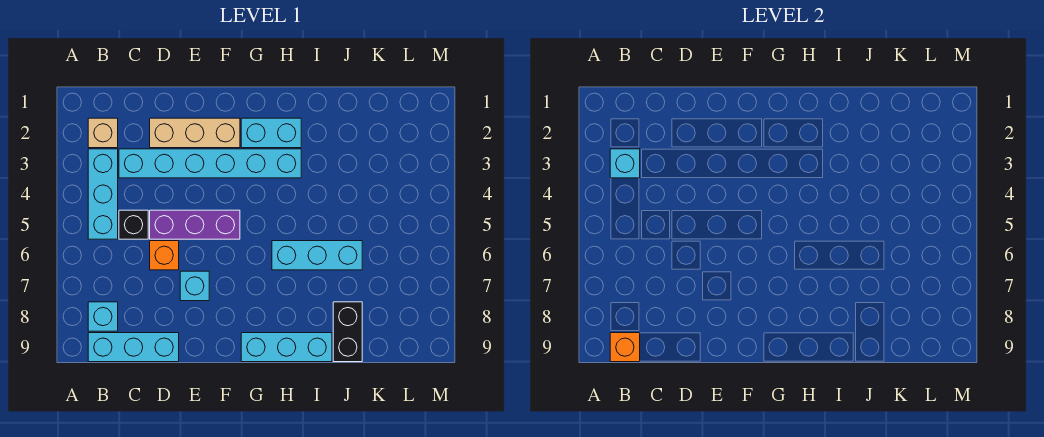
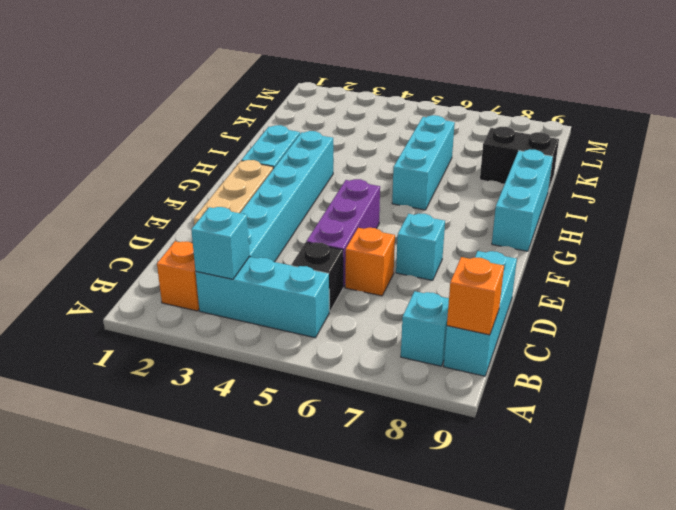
tan 1x1 brick [88,118,118,148] -> orange 1x1 brick [157,241,199,311]

